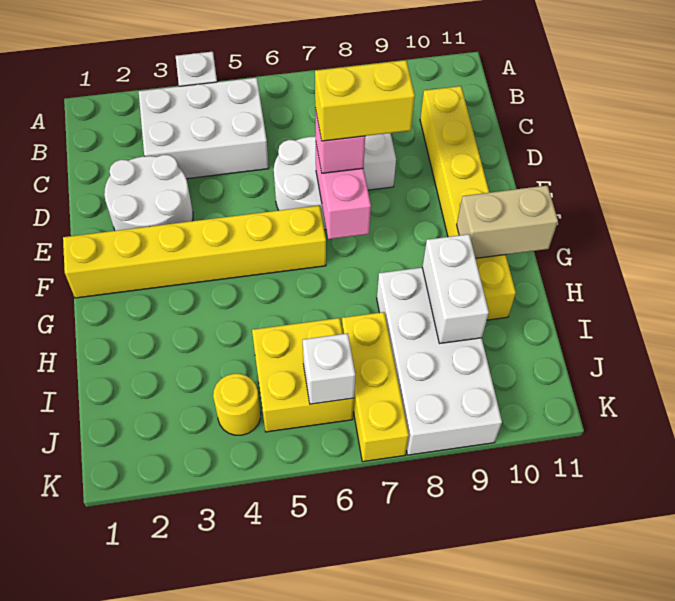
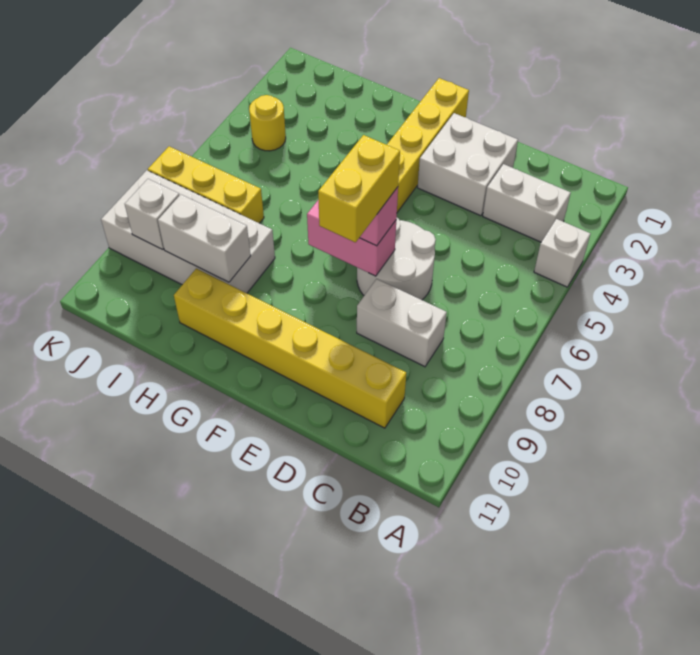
white 2x3 brick [139,78,269,179] -> white 1x2 brick [483,164,571,242]
white 2x2 round brick [104,155,193,231] -> white 2x2 brick [418,113,518,216]
tan 1x2 brick [457,186,558,258] -> none
yellow 2x2 brick [252,318,354,432] -> none
white 1x1 brick [303,333,355,404] -> white 1x1 brick moved to [125,179,179,249]

